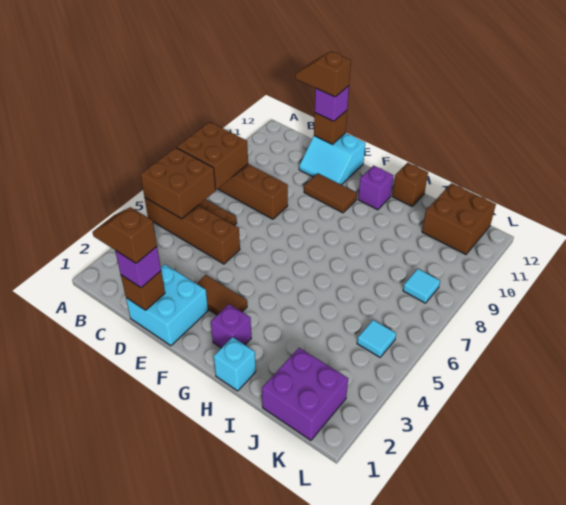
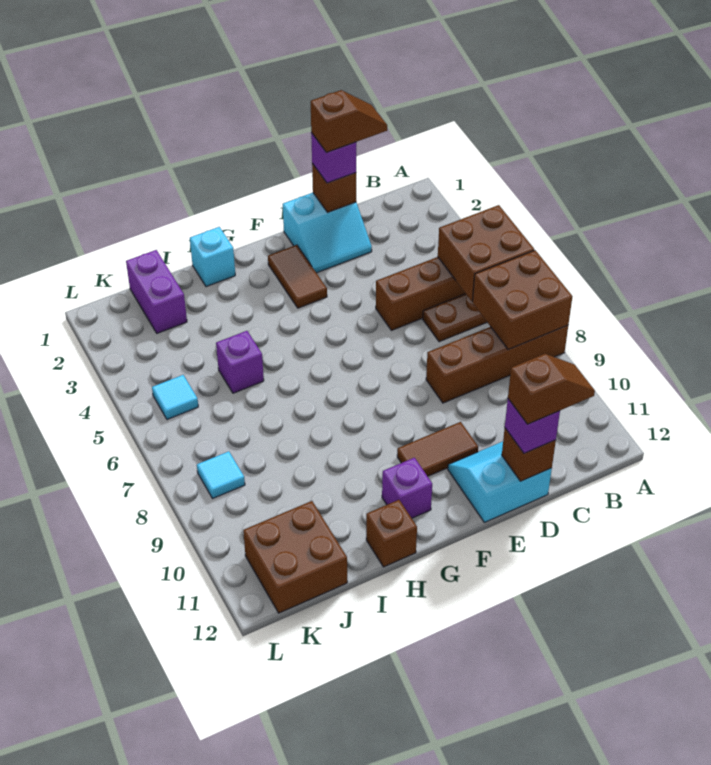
cyan 2x2 brick [126,264,208,346] -> cyan 2x2 slope [283,193,372,273]
brown 1x2 tile [196,275,247,315] -> brown 1x2 tile turned to [268,245,327,308]
purple 1x1 brick [211,304,251,348] -> purple 1x1 brick moved to [216,331,264,393]
purple 2x2 brick [262,348,348,440] -> purple 1x2 brick [126,250,187,333]

